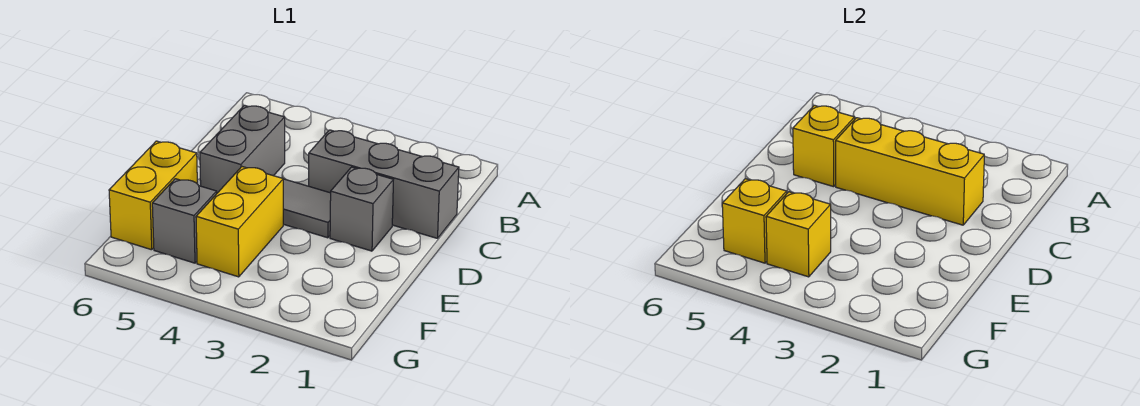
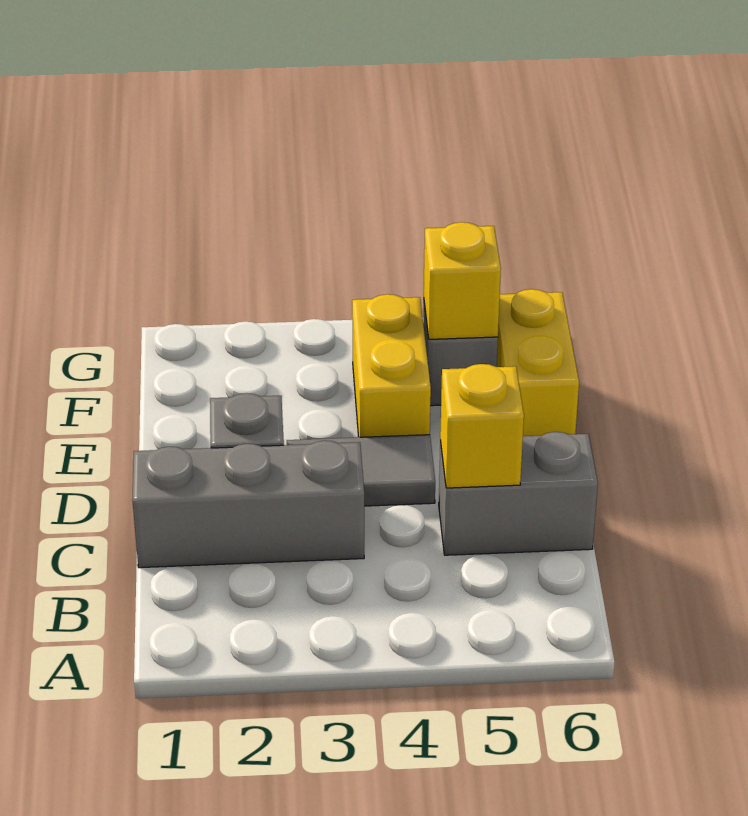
yellow 1x3 brick [836,118,984,225] -> none
grey 1x2 brick [200,105,285,193] -> grey 1x2 brick turned to [439,432,598,555]
yellow 1x1 brick [766,192,831,277] -> none

